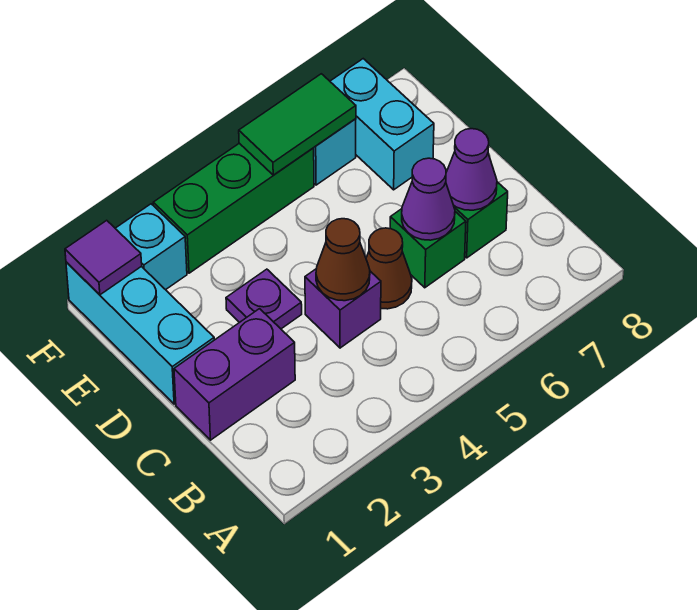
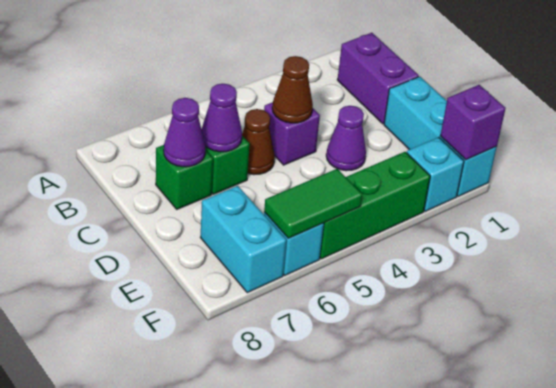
purple 1x2 brick [174,309,295,440] -> purple 1x2 brick turned to [337,33,419,124]
purple 1x1 plate [226,269,302,329] -> purple 1x1 cone [326,106,366,171]
purple 1x1 tile [65,220,142,295] -> purple 1x1 brick [440,85,506,160]

